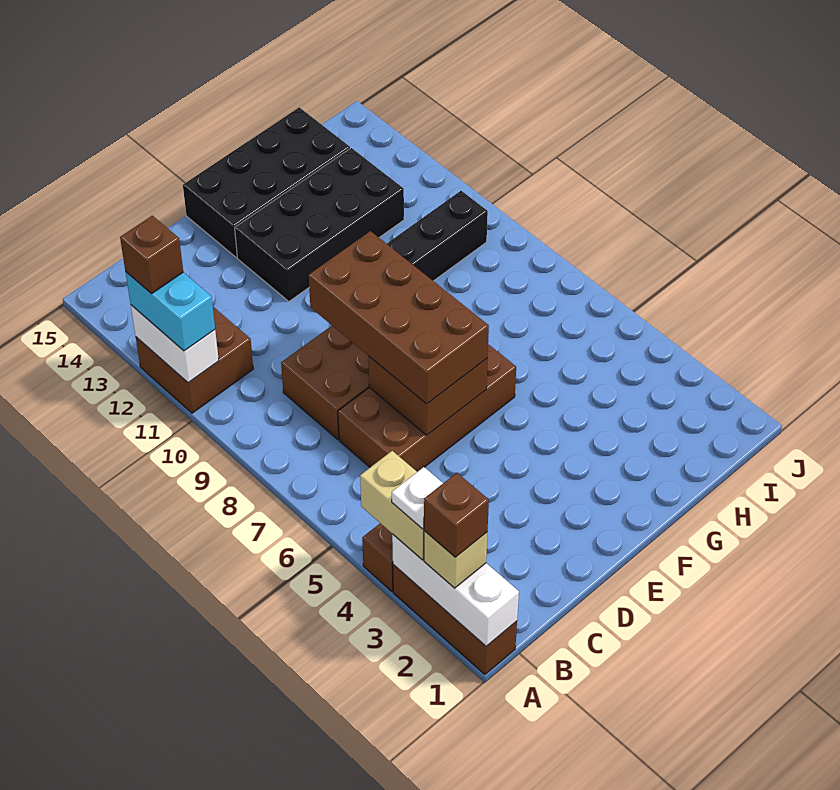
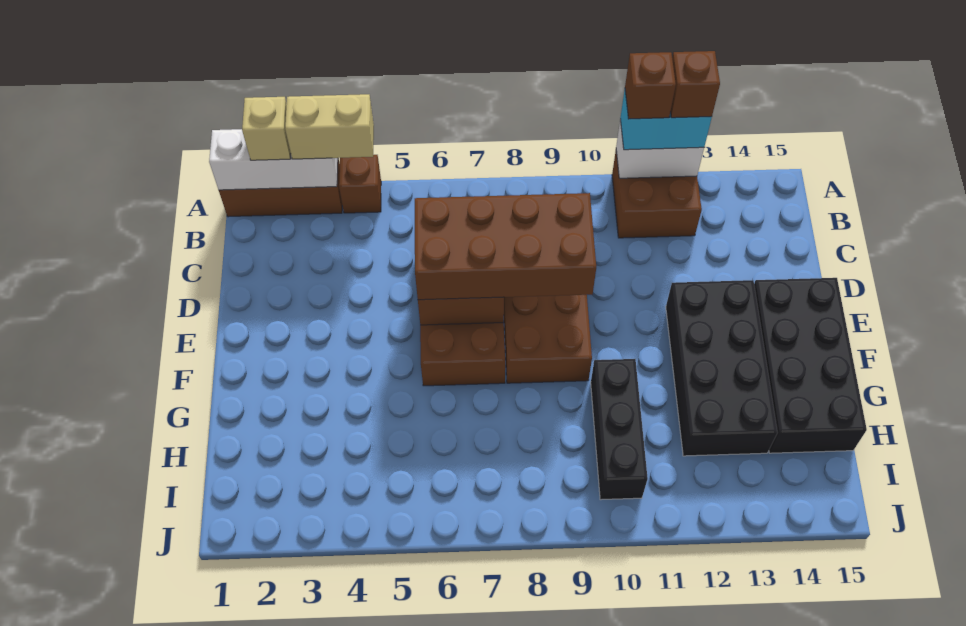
brown 1x1 brick [424,473,489,557] -> brown 1x1 brick moved to [625,52,676,119]
white 1x1 plate [392,467,443,529] -> none

